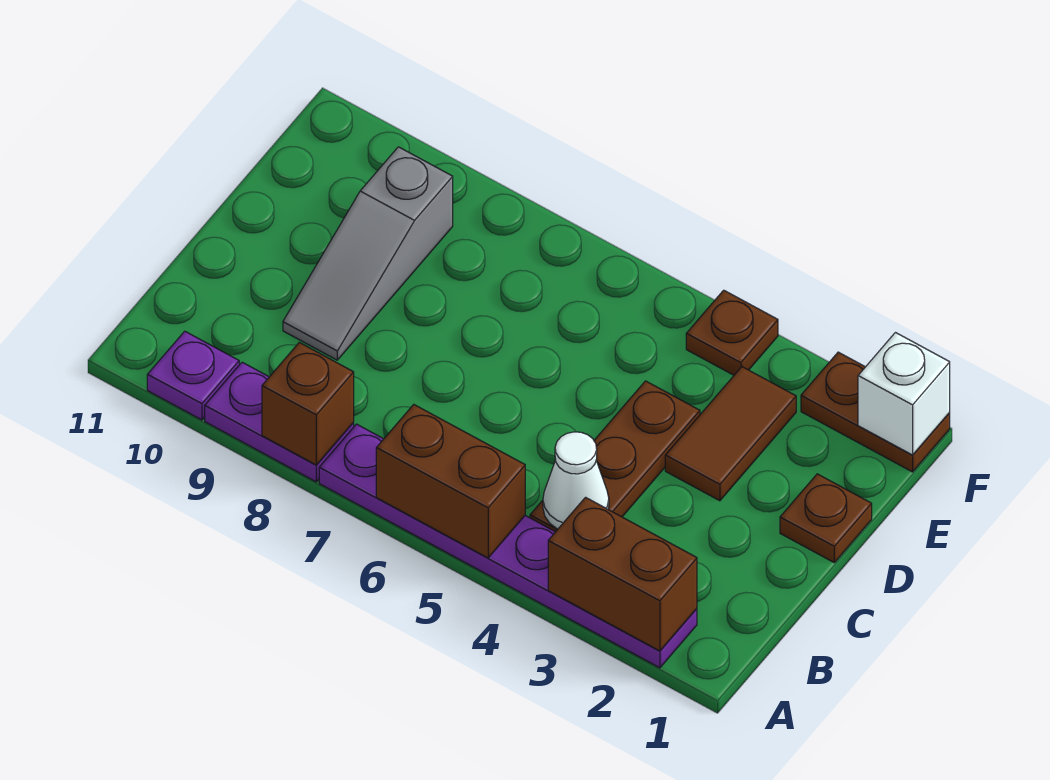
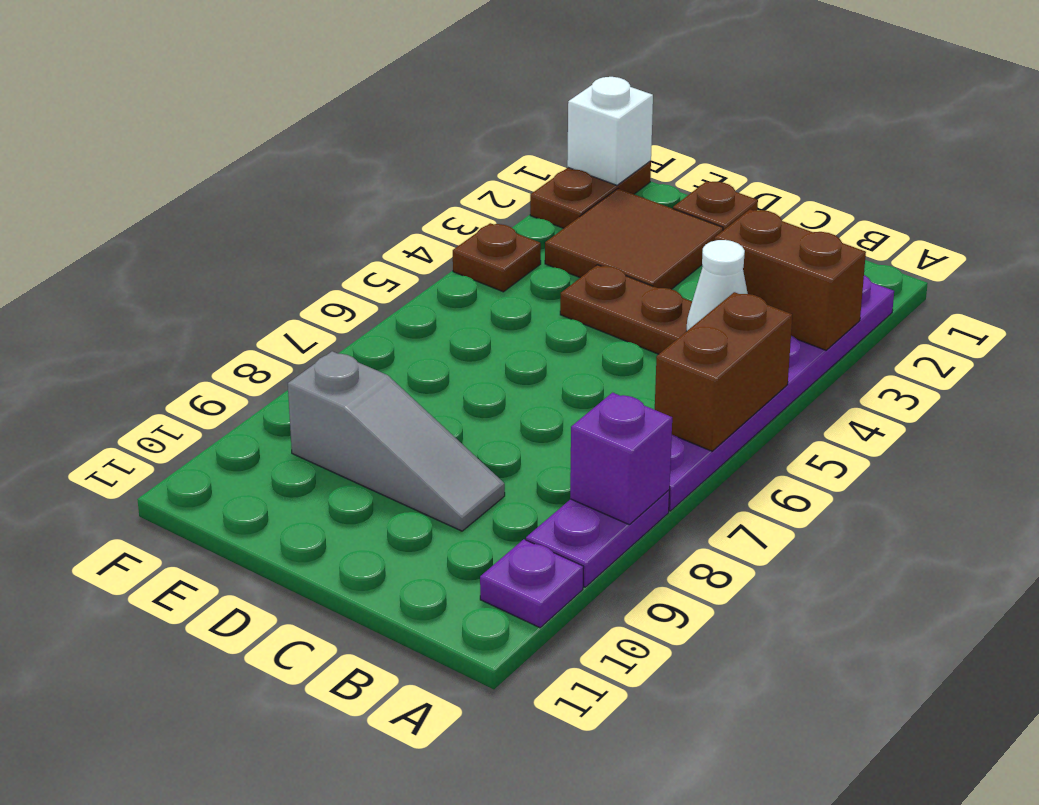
brown 1x2 brick [548,497,697,651] -> brown 1x2 brick turned to [715,209,866,350]
brown 1x1 brick [262,343,354,465] -> purple 1x1 brick [570,393,672,524]
brown 1x2 tile [665,367,796,501] -> brown 2x2 tile [545,189,723,289]

